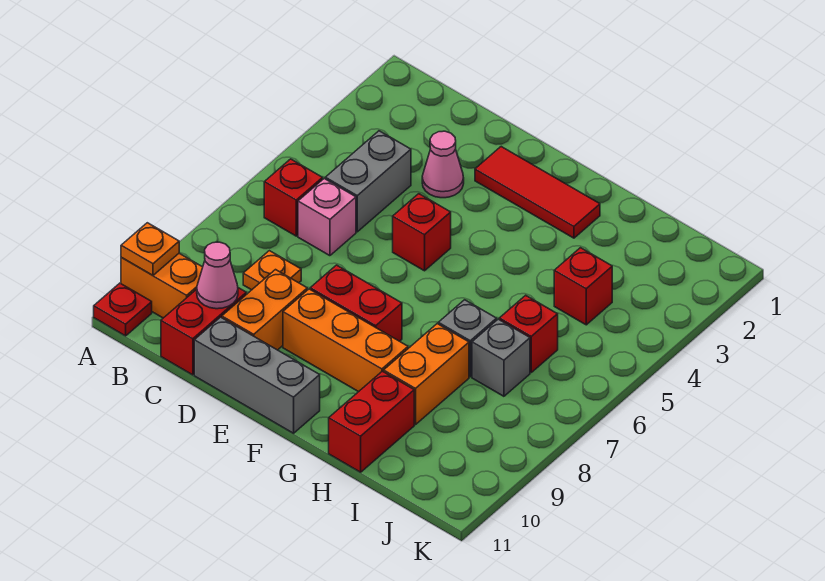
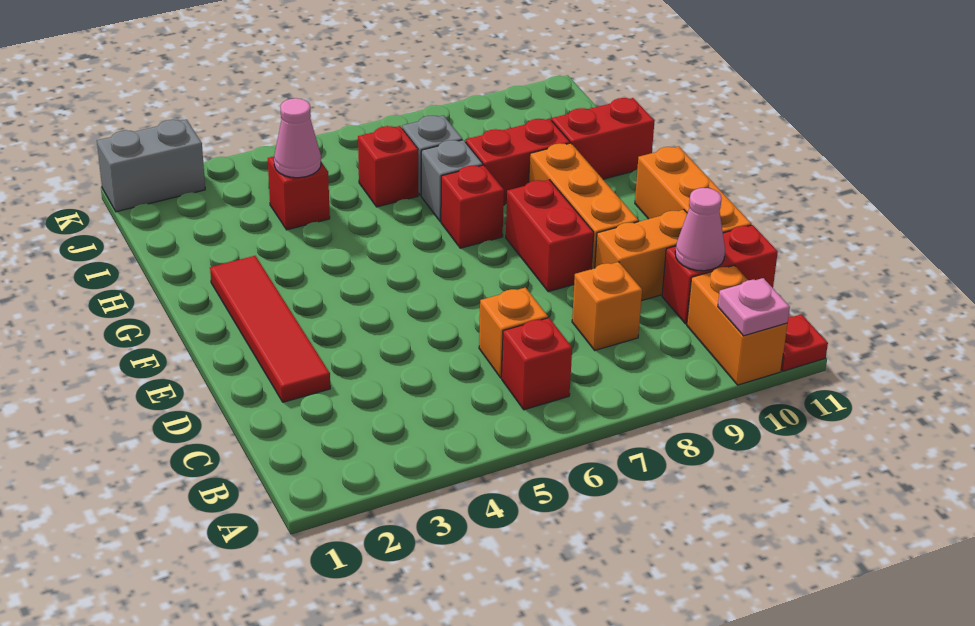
orange 1x1 plate [121,223,179,275] -> pink 1x1 plate [718,278,790,336]
grey 1x2 brick [325,131,411,232] -> grey 1x2 brick moved to [97,120,205,212]
pink 1x1 brick [298,179,356,256] -> orange 1x1 brick [479,288,548,378]
orange 1x1 plate [243,251,301,290] -> orange 1x1 brick [572,262,642,350]
pink 1x1 cone [422,131,464,198] -> pink 1x1 cone moved to [274,98,321,178]
grey 1x3 brick [194,317,320,433] -> orange 1x3 brick [635,146,751,233]
red 1x3 tile [475,147,600,238] -> red 1x4 tile [210,256,330,402]
red 1x1 brick [393,194,451,271] -> red 1x1 brick moved to [441,165,504,248]
orange 1x2 brick [384,324,469,425] -> red 1x2 brick [466,119,570,205]

